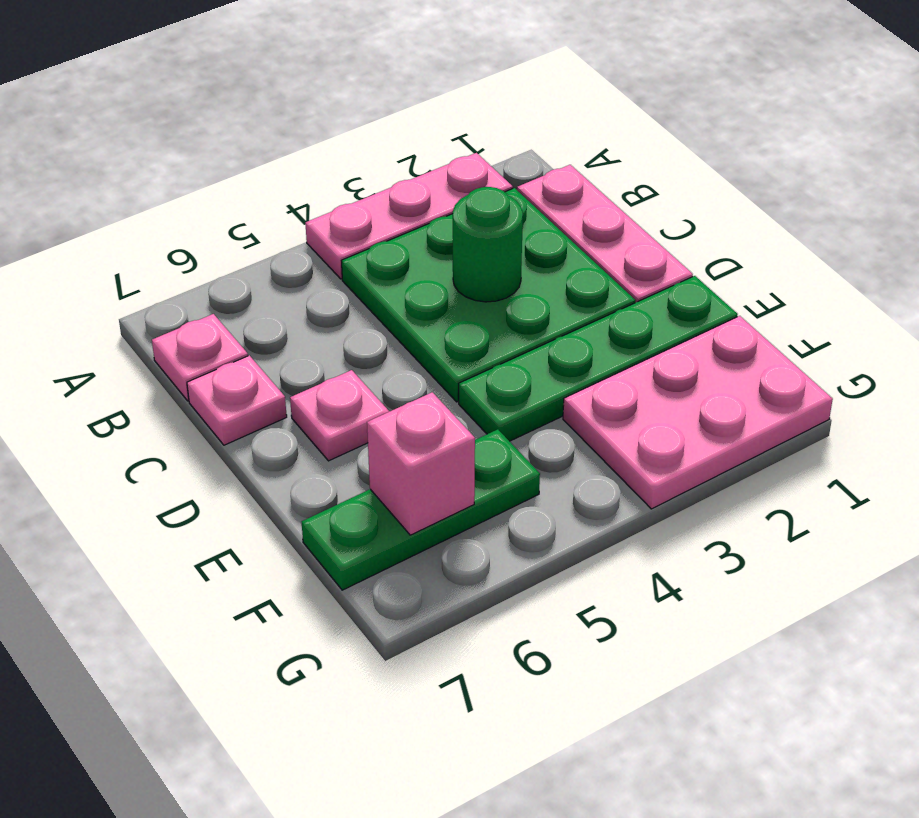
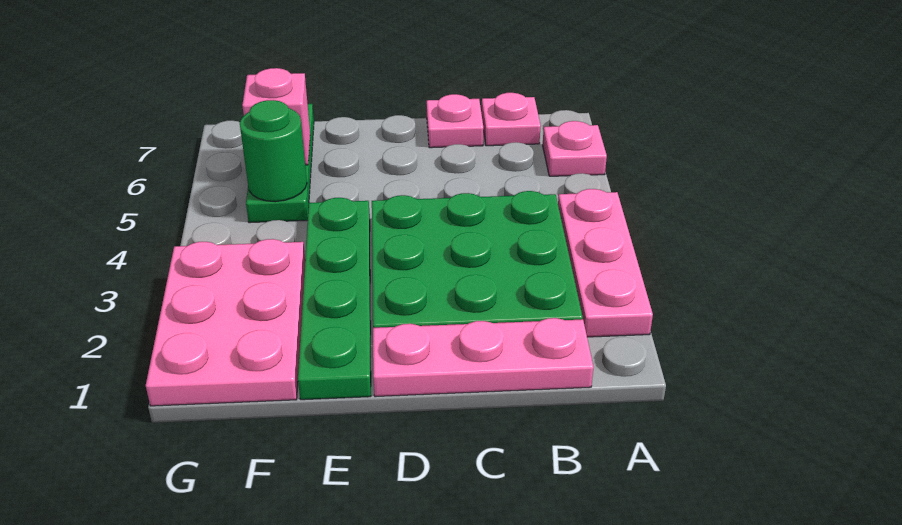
green 1x1 round brick [453,187,523,302] -> green 1x1 round brick moved to [240,100,307,201]
pink 1x1 plate [290,370,389,461] -> pink 1x1 plate moved to [543,121,607,176]

